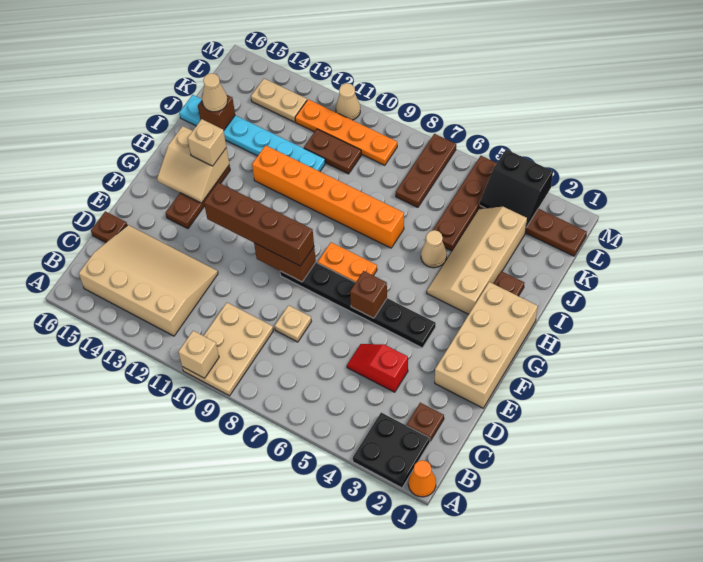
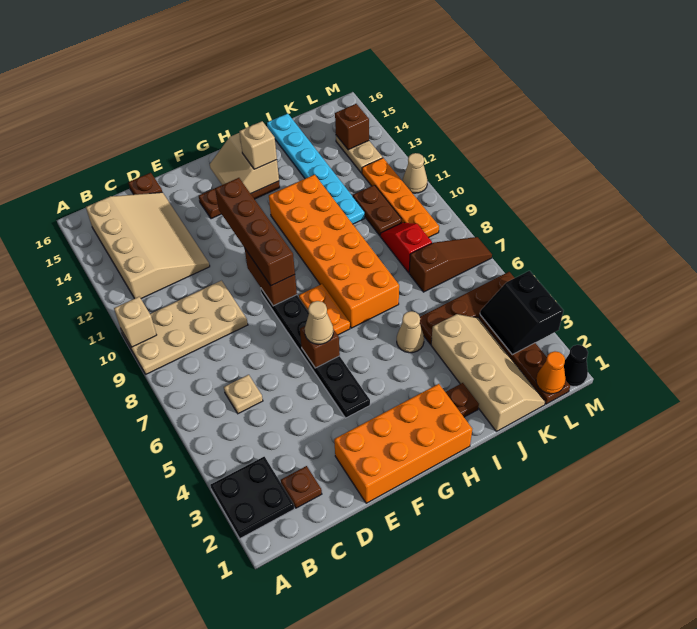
orange 1x1 cone [408,460,436,497] -> orange 1x1 cone moved to [536,351,566,394]
tan 2x3 plate [182,303,273,396] -> tan 2x4 plate [121,281,248,374]
red 1x2 slope [347,344,408,392] -> red 1x2 slope moved to [380,223,432,273]
tan 1x1 plate [275,305,311,342] -> tan 1x1 plate moved to [224,375,263,414]
tan 2x4 brick [435,282,538,408] -> orange 2x4 brick [334,384,472,503]
tan 2x4 slope [427,207,527,314] -> tan 2x4 slope turned to [431,314,545,431]
orange 1x6 brick [252,145,404,248] -> orange 2x6 brick [269,175,399,328]
brown 1x1 brick [198,95,235,130] -> brown 1x1 brick moved to [335,104,369,150]
tan 1x1 cone [202,73,228,112] -> tan 1x1 cone moved to [305,301,333,344]
brown 1x3 plate [396,134,456,207] -> brown 1x3 slope [409,237,492,292]
none -> black 1x1 cone [564,345,588,387]

